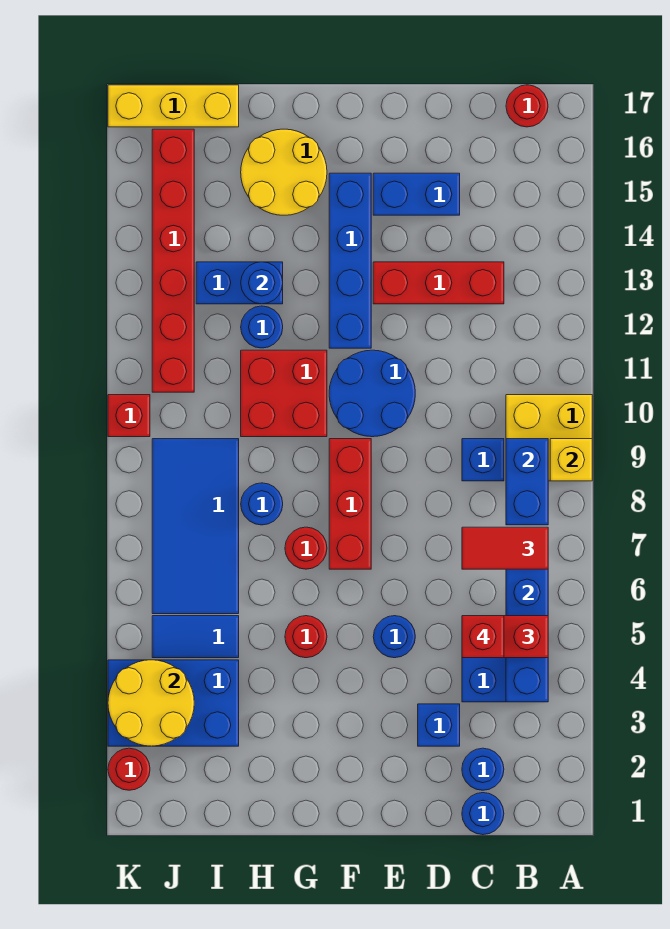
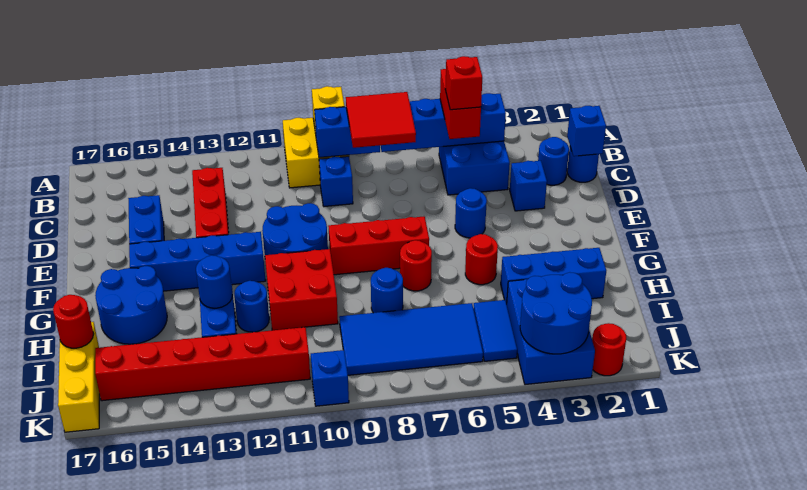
red 1x2 tile [462,527,548,569] -> red 2x2 tile [346,92,416,148]
red 1x1 round brick [506,85,548,127] -> red 1x1 round brick moved to [53,295,94,348]
none -> blue 1x1 brick [567,106,606,156]
yellow 2x2 round brick [241,129,327,215] -> blue 2x2 round brick [95,266,167,344]
none -> blue 1x3 brick [501,248,606,304]
yellow 2x2 round brick [108,660,194,746] -> blue 2x2 round brick [520,272,592,354]
red 1x1 brick [108,395,150,437] -> blue 1x1 brick [311,350,349,406]

